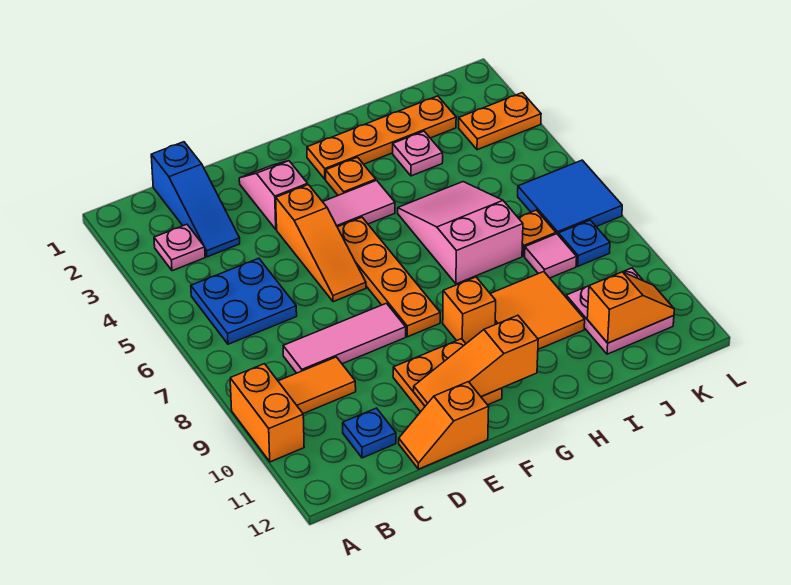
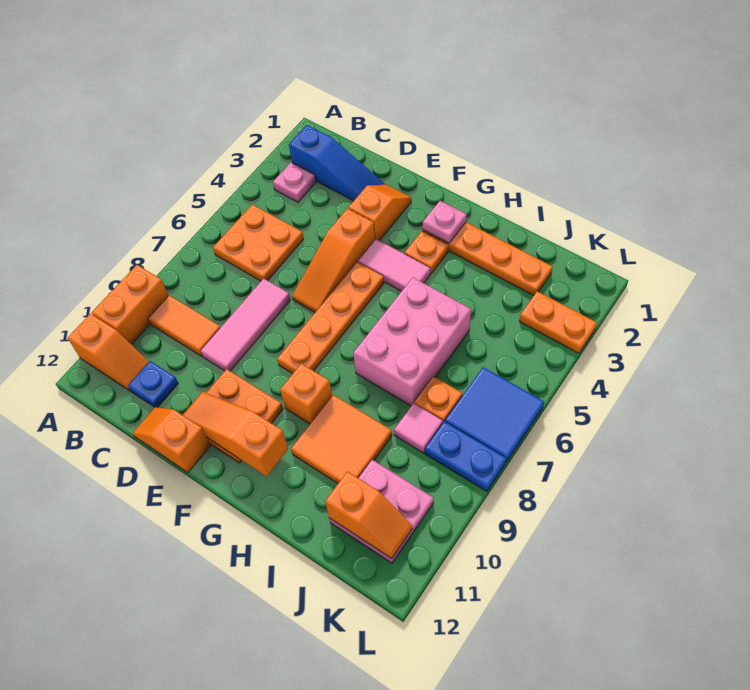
none -> orange 1x2 slope [68,314,149,391]
blue 2x2 plate [191,258,297,344] -> orange 2x2 plate [213,204,304,281]
blue 1x3 slope [151,142,240,257] -> blue 1x3 slope turned to [289,125,385,201]
pink 1x3 tile [283,303,406,373] -> pink 1x3 tile turned to [201,278,290,371]
pink 1x2 slope [239,161,308,229] -> orange 1x2 slope [348,185,411,241]
pink 2x3 slope [398,182,523,284] -> pink 2x3 brick [353,278,471,406]
pink 1x1 plate [393,131,443,176] -> pink 1x1 plate moved to [423,201,467,243]
blue 1x1 plate [558,220,610,266] -> blue 1x2 plate [425,422,506,491]

